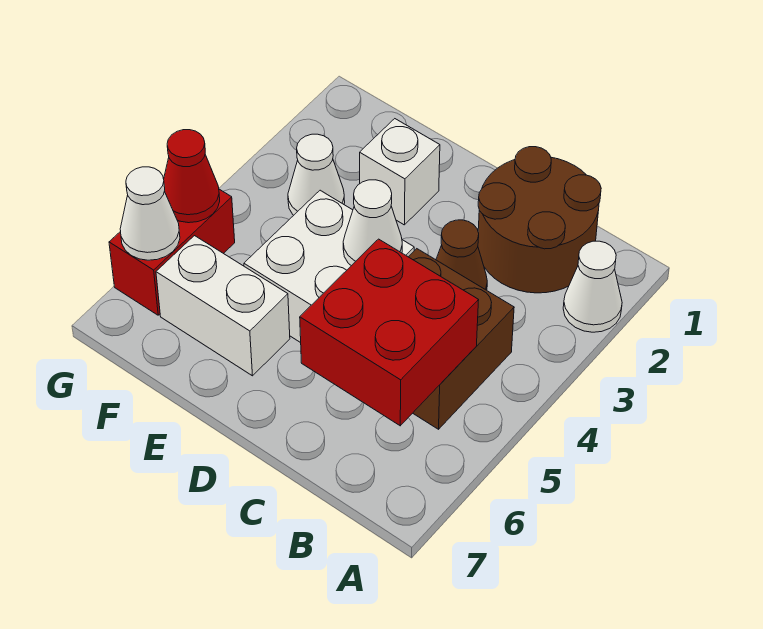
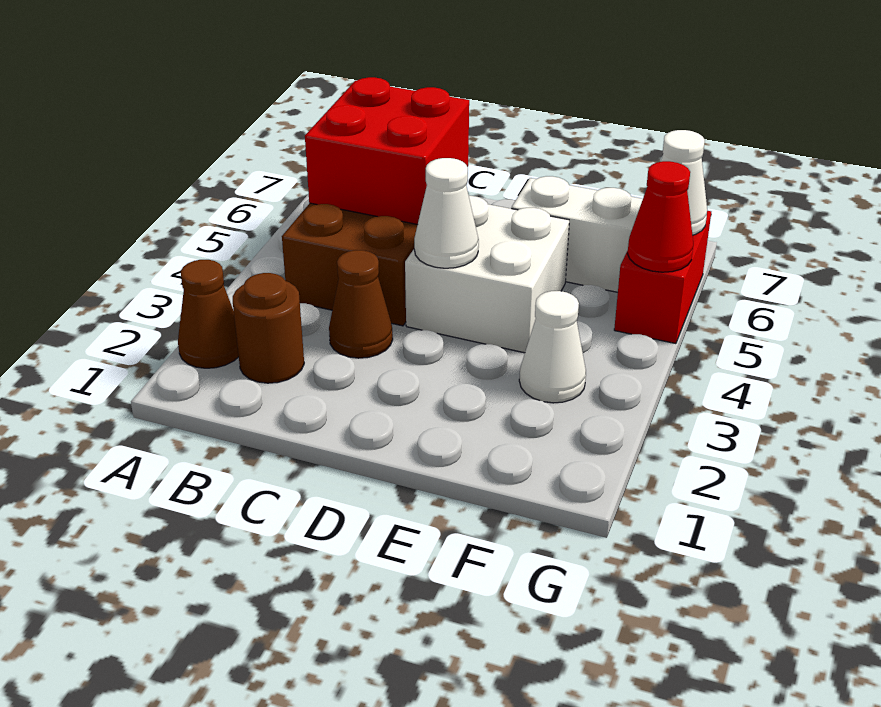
white 1x1 cone [563,241,622,332] -> brown 1x1 cone [178,260,239,368]
brown 2x2 round brick [478,147,601,293] -> brown 1x1 round brick [233,273,304,383]
white 1x1 brick [360,119,440,225] -> none

